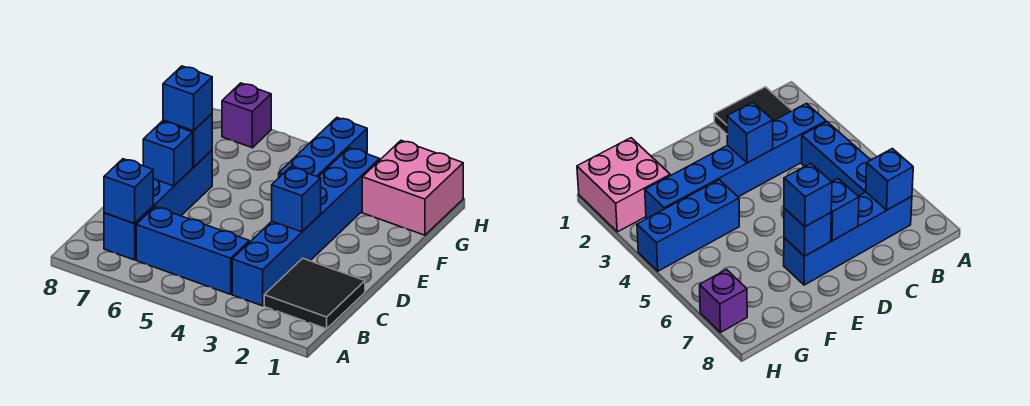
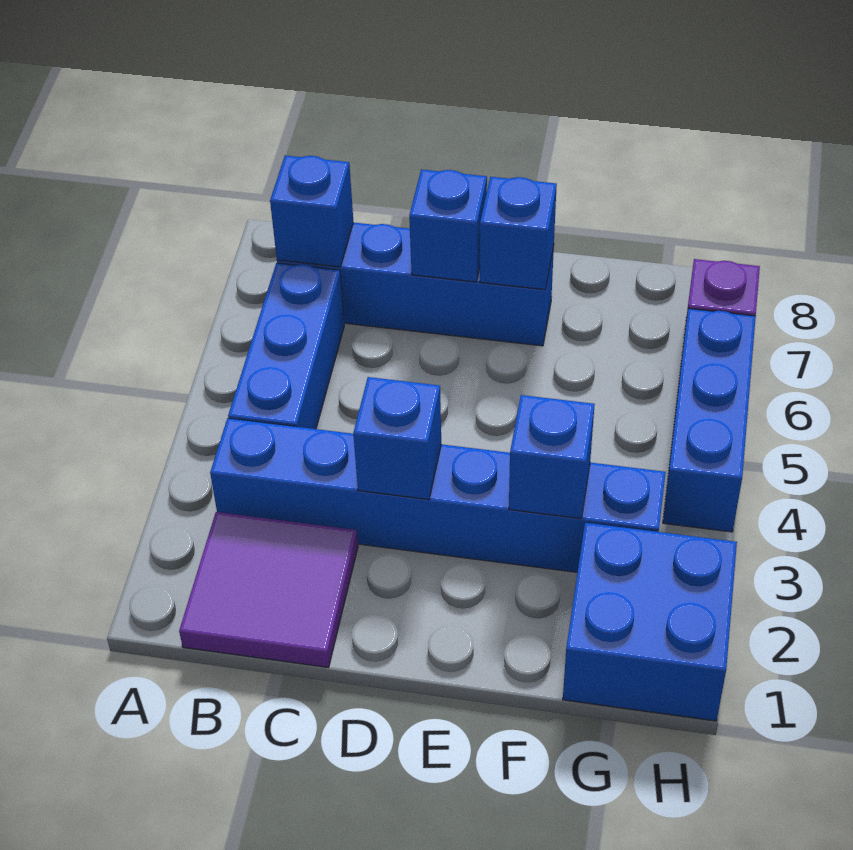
black 2x2 tile [264,258,365,329] -> purple 2x2 tile [179,512,358,667]
blue 1x1 brick [163,66,212,131] -> blue 1x1 brick moved to [509,395,595,519]
blue 1x3 brick [279,118,367,177] -> blue 1x3 brick turned to [663,309,756,532]
pink 2x2 brick [362,141,463,235] -> blue 2x2 brick [563,523,737,721]

